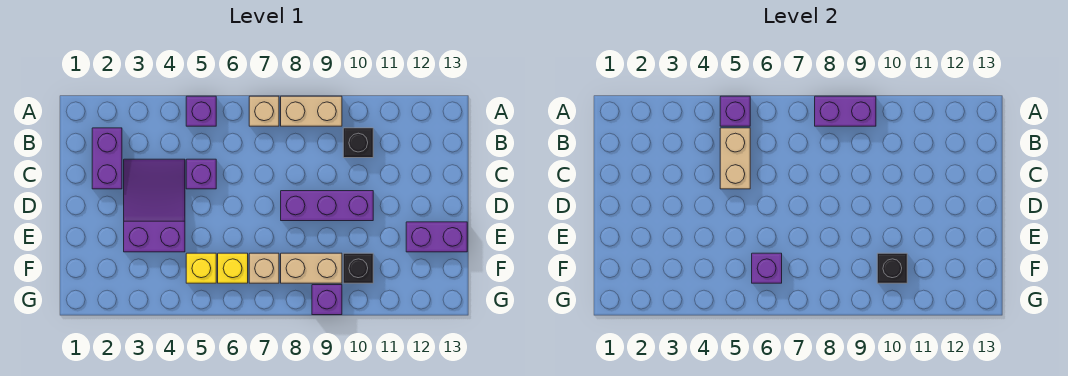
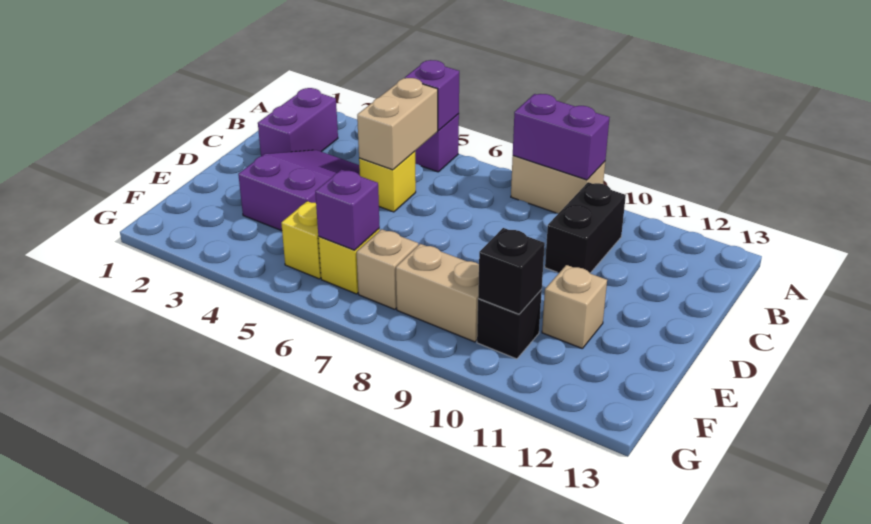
tan 1x1 brick [249,96,279,126] -> tan 1x1 brick moved to [542,265,607,349]
black 1x1 brick [343,128,373,158] -> black 1x2 brick [545,182,626,273]
purple 1x1 brick [186,159,216,189] -> yellow 1x1 brick [359,151,416,212]
purple 1x3 brick [281,191,373,221] -> none
purple 1x2 brick [406,222,467,252] -> none
purple 1x1 brick [312,285,342,315] -> none

